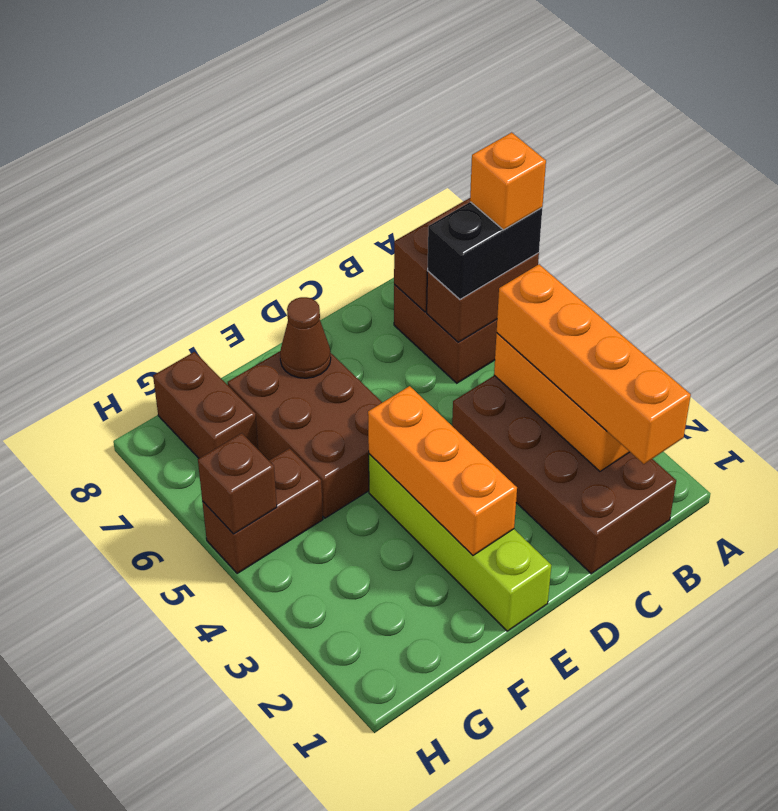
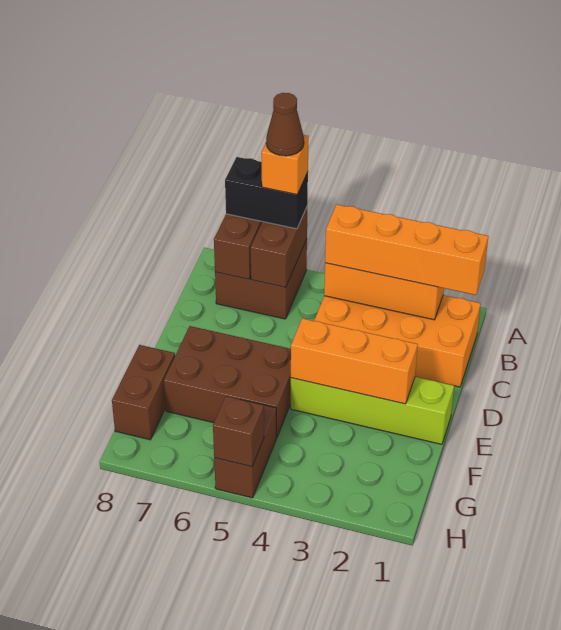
black 1x2 brick [427,202,542,299] -> black 1x2 brick turned to [225,157,308,229]
brown 2x4 brick [452,376,676,574] -> orange 2x4 brick [314,295,481,387]
brown 1x1 cone [280,297,331,378] -> brown 1x1 cone moved to [266,93,304,156]
brown 1x2 brick [153,352,258,458] -> brown 1x2 brick turned to [112,345,175,440]

